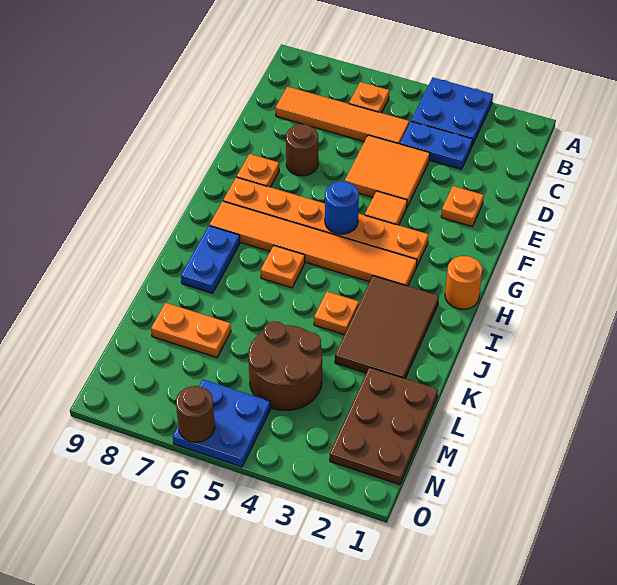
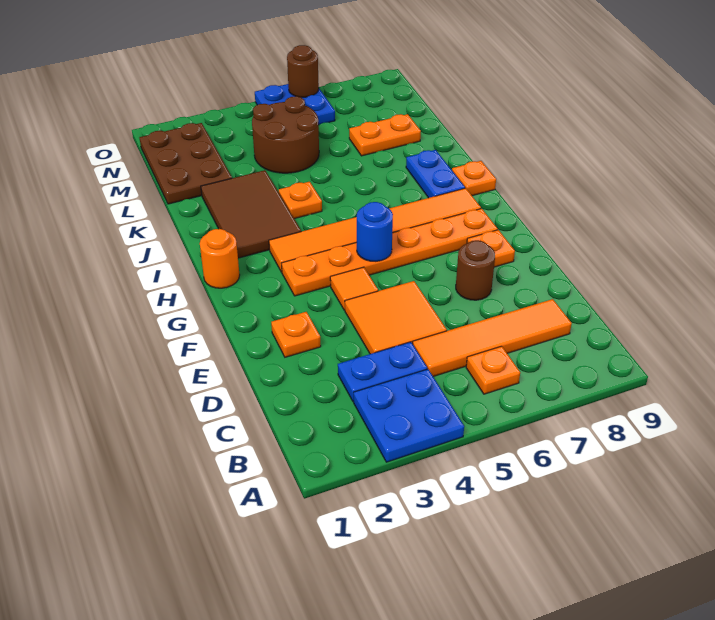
orange 1x1 plate [261,246,305,288] -> orange 1x1 plate moved to [452,161,496,196]

